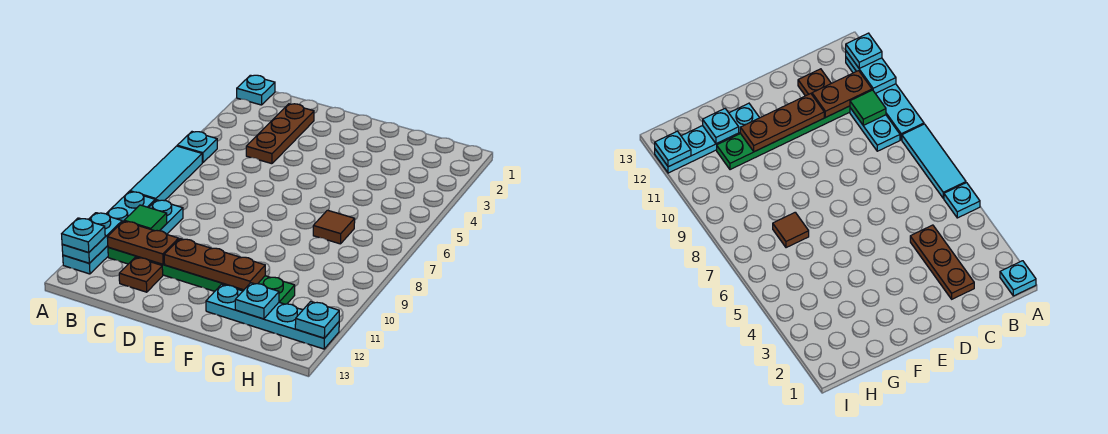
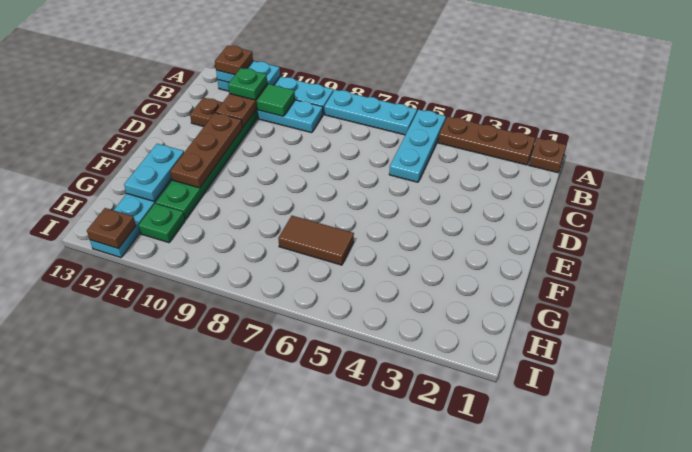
cyan 1x1 plate [237,75,275,105] -> brown 1x1 plate [529,138,566,173]
cyan 1x1 plate [177,132,217,163] -> cyan 1x3 plate [389,110,446,182]
cyan 1x3 tile [130,146,202,201] -> cyan 1x3 plate [324,90,417,135]
cyan 1x1 plate [62,218,105,253] -> brown 1x1 plate [215,46,253,75]
none -> green 1x1 plate [228,68,267,100]
brown 1x3 plate [246,104,314,164] -> brown 1x3 plate moved to [438,116,535,165]
brown 1x1 tile [313,210,355,244] -> brown 1x2 tile [278,216,354,265]
cyan 1x1 plate [235,283,279,319] -> cyan 1x2 plate [124,144,184,201]
none -> green 1x1 plate [139,203,185,243]
cyan 1x1 plate [295,301,339,338] -> brown 1x1 plate [87,208,136,249]

